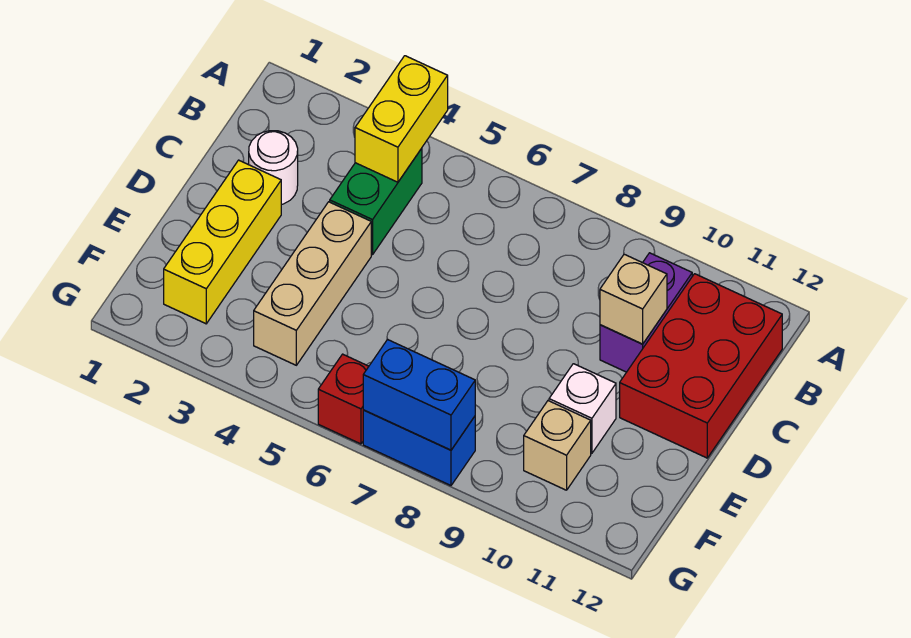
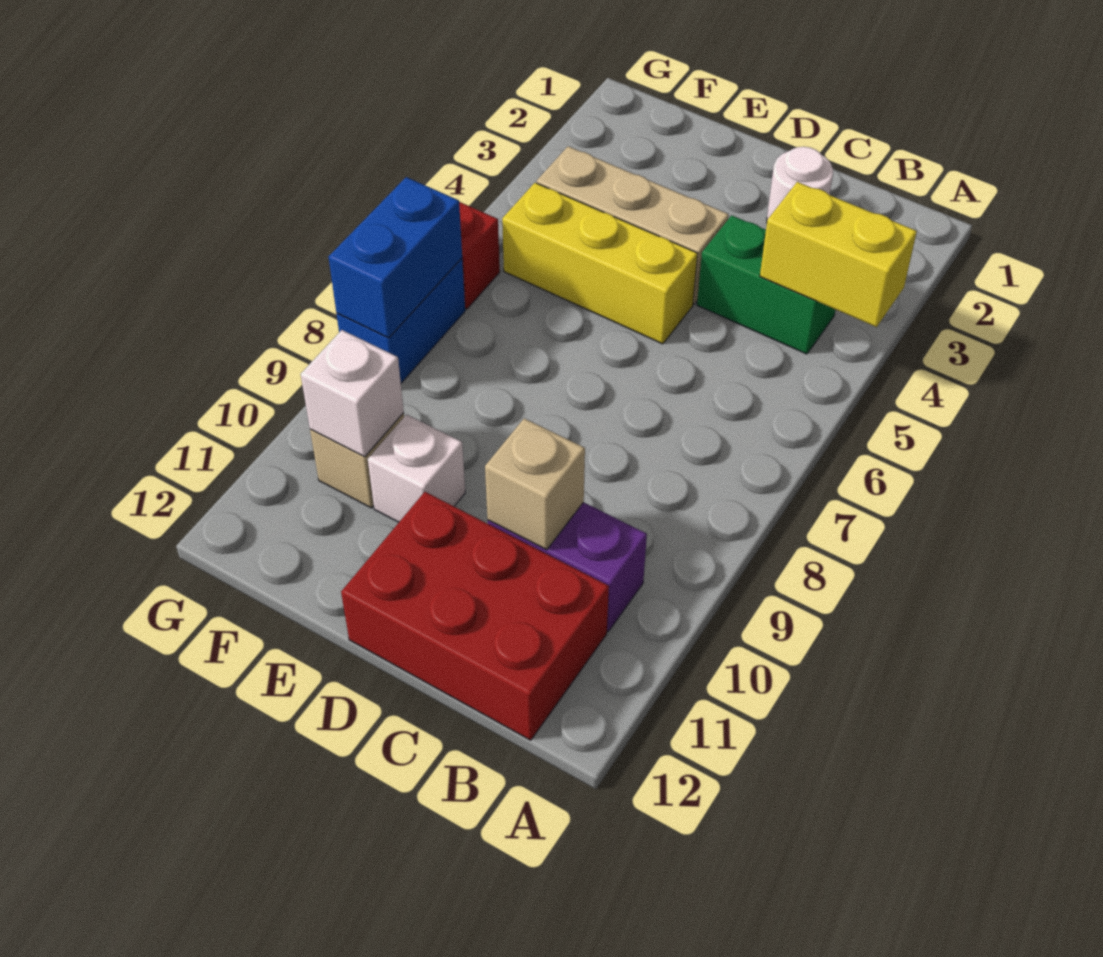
yellow 1x3 brick [164,160,281,324] -> yellow 1x3 brick moved to [502,183,698,344]
none -> white 1x1 brick [301,330,404,457]

